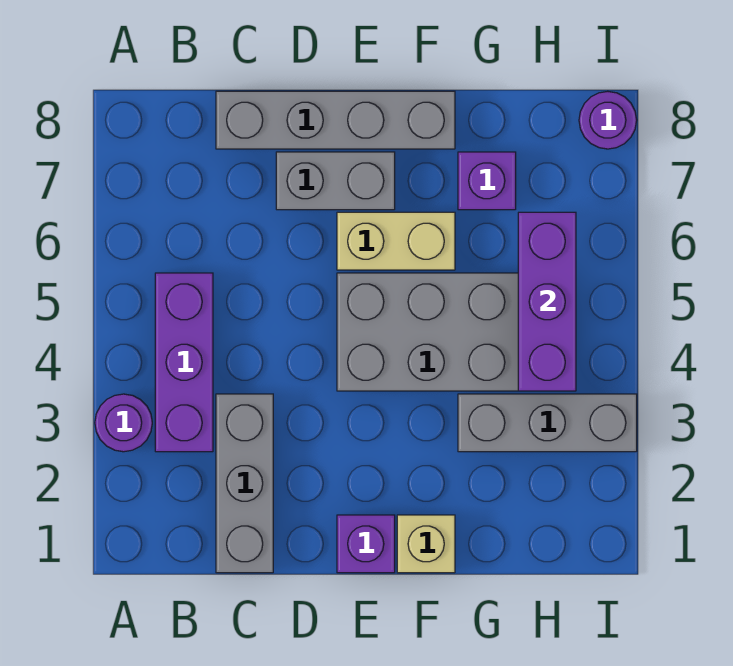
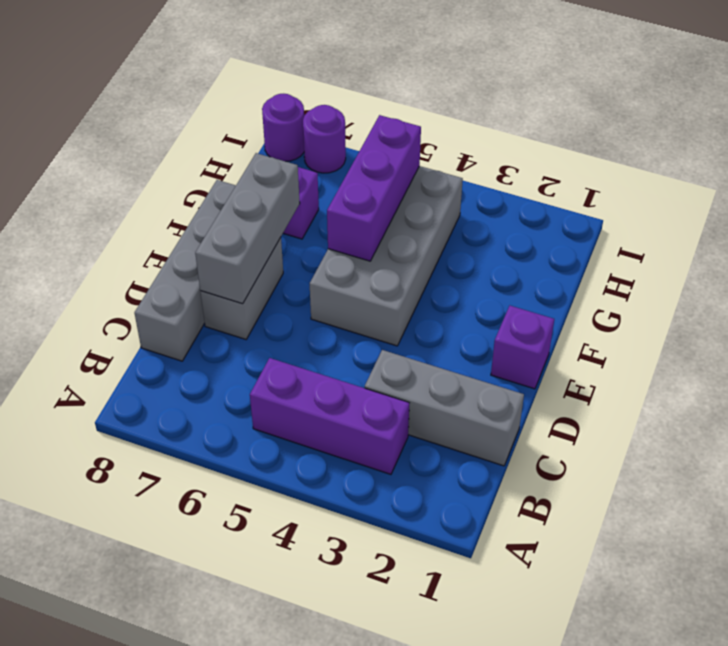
purple 1x1 round brick [95,394,152,452] -> purple 1x1 round brick moved to [303,105,346,173]
tan 1x2 brick [337,212,455,270] -> none
tan 1x1 brick [397,515,455,573] -> none
grey 1x3 brick [458,394,637,452] -> grey 1x3 brick moved to [195,153,300,304]
purple 1x3 brick [518,212,576,391] -> purple 1x3 brick turned to [327,115,421,261]

